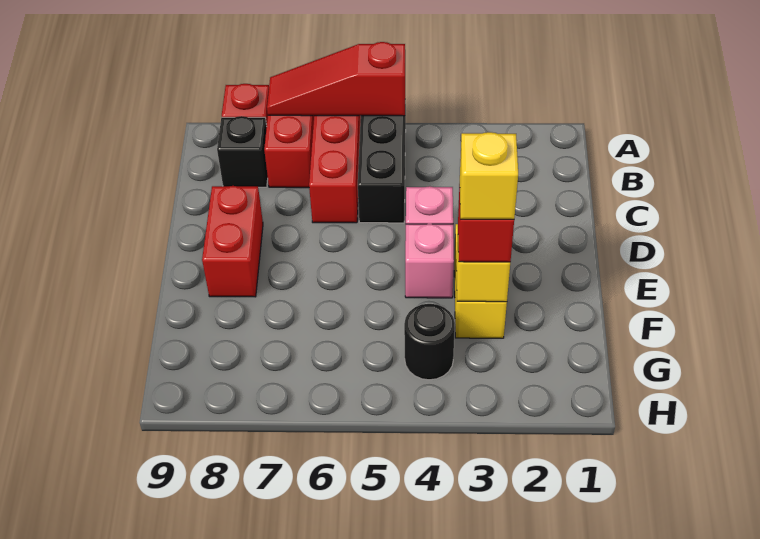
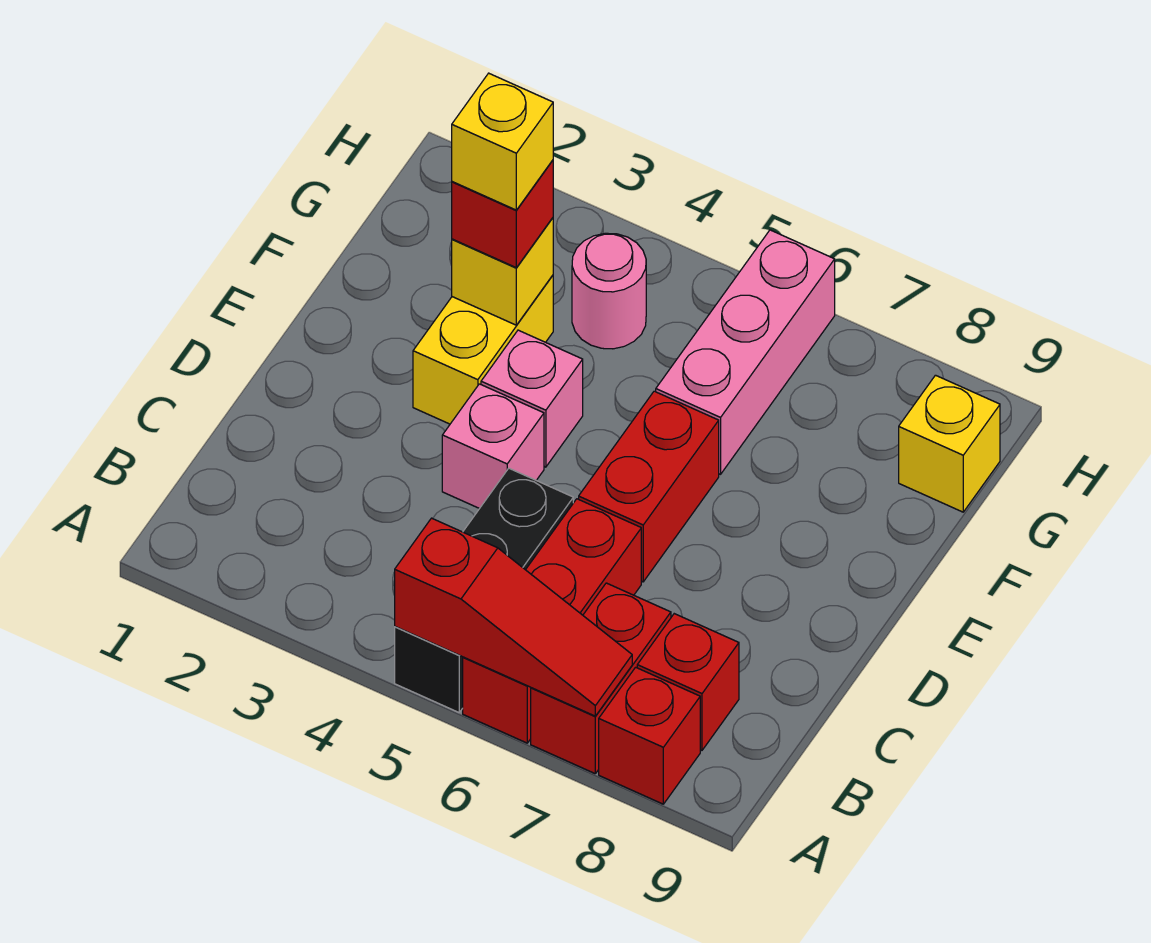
black 1x1 brick [217,116,268,187] -> red 1x1 brick [637,614,739,750]
red 1x2 brick [202,186,263,297] -> red 1x2 brick moved to [579,391,719,582]
none -> pink 1x3 brick [656,230,835,474]
black 1x1 round brick [404,304,455,380] -> pink 1x1 round brick [572,233,646,349]
none -> yellow 1x1 brick [899,375,1000,512]

